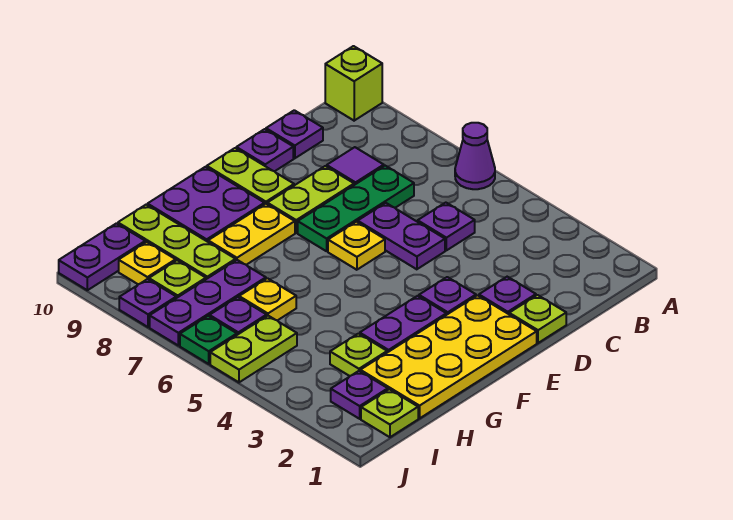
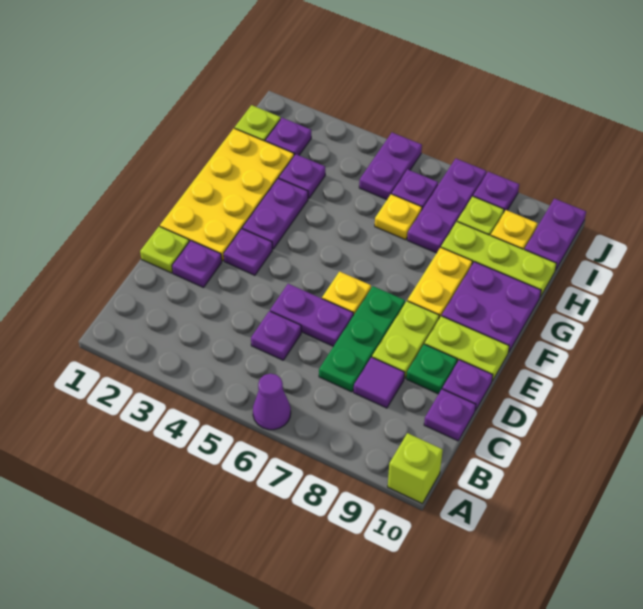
lime 1x1 plate [330,334,387,376] -> purple 1x1 plate [279,154,325,199]
lime 1x2 plate [210,316,297,382] -> purple 1x2 plate [359,133,422,200]
green 1x1 plate [180,316,237,364] -> green 1x1 plate moved to [407,344,457,394]

